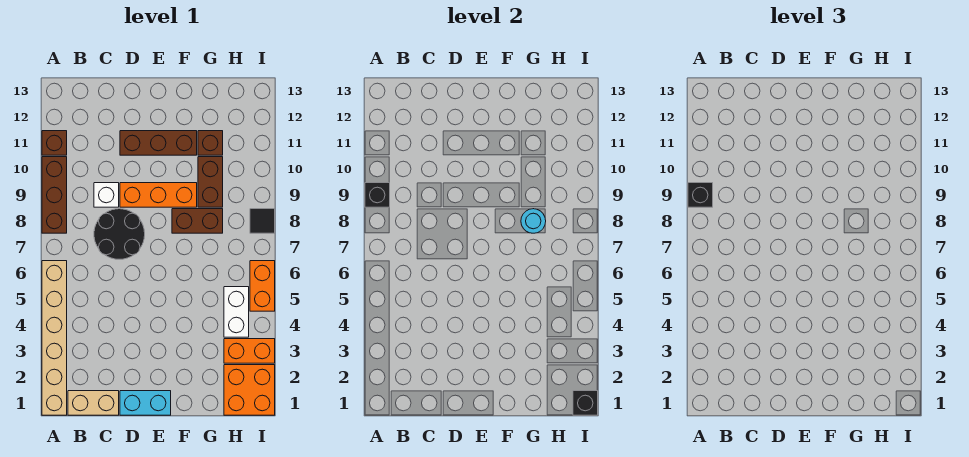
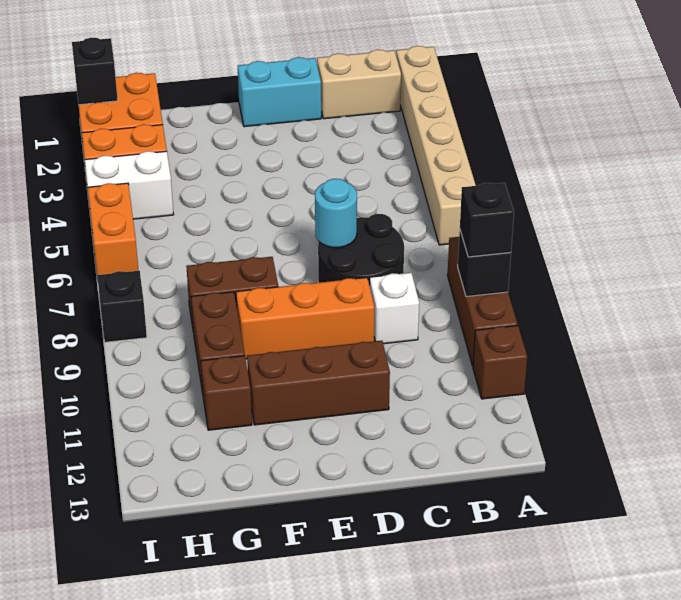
cyan 1x1 round brick [521,209,546,233] -> cyan 1x1 round brick moved to [315,179,357,248]
white 1x2 brick [224,287,249,337] -> white 1x2 brick turned to [85,151,174,219]
black 1x1 tile [250,209,275,233] -> black 1x1 brick [97,271,147,342]

